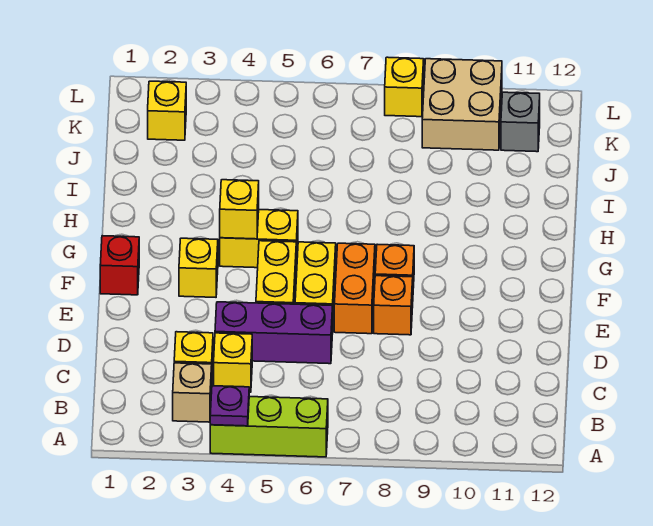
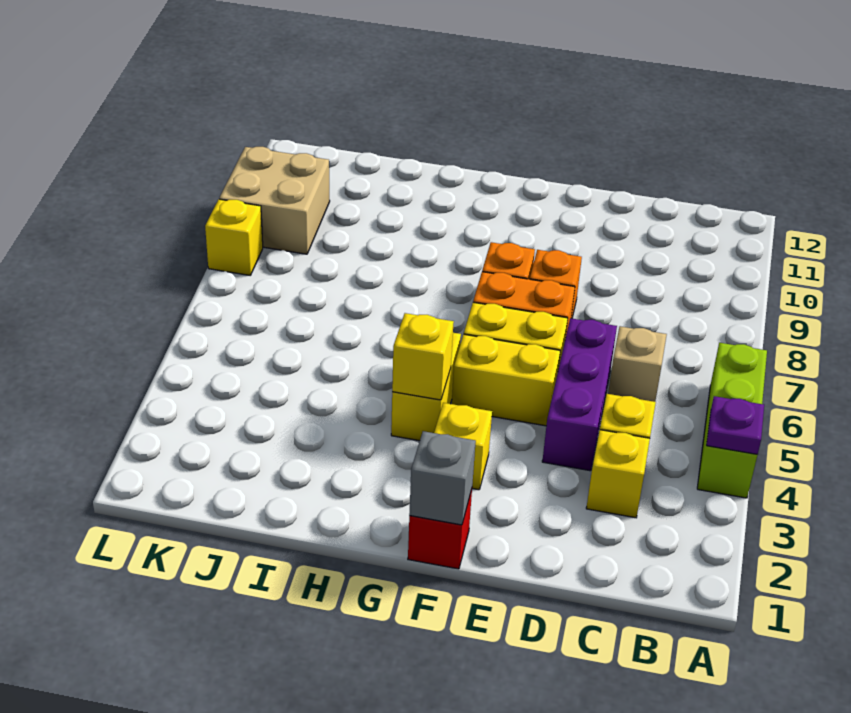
tan 1x1 brick [173,363,212,422] -> tan 1x1 brick moved to [608,326,667,402]
yellow 1x1 brick [148,81,186,140] -> none
grey 1x1 brick [501,92,540,152] -> grey 1x1 brick moved to [409,431,476,525]

